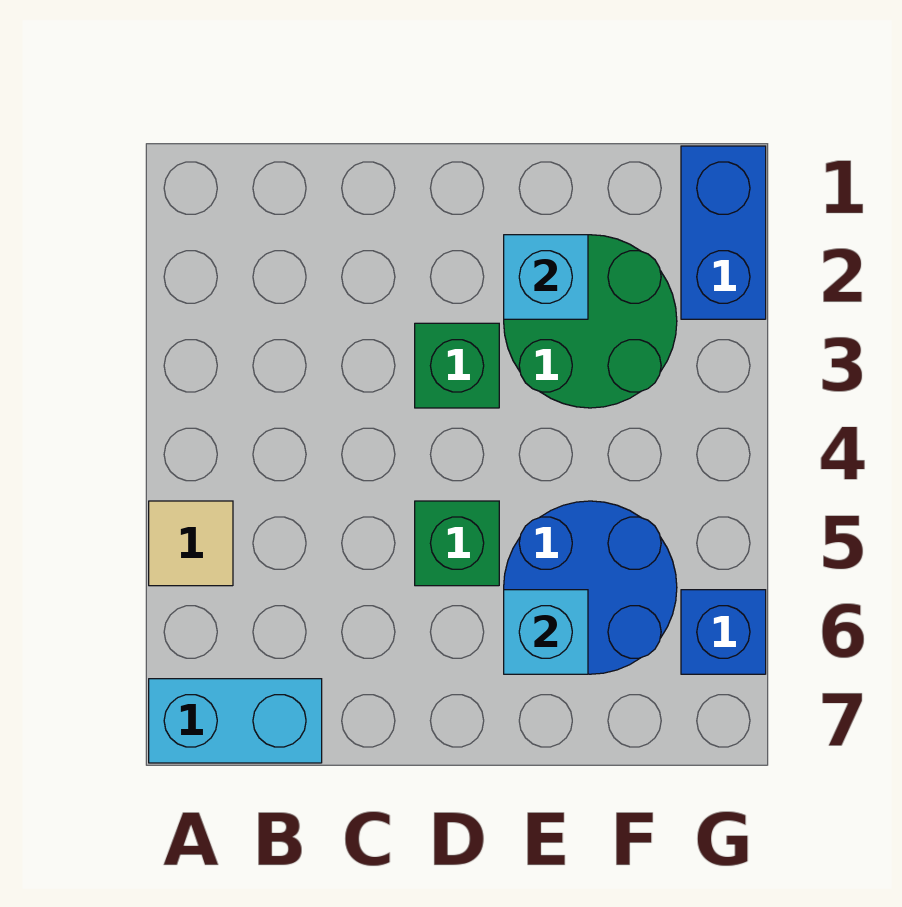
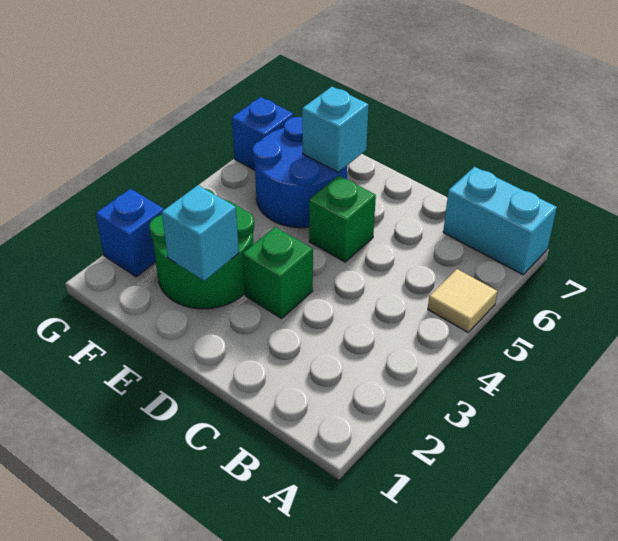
blue 1x2 brick [681,146,766,319] -> blue 1x1 brick [96,189,164,276]

